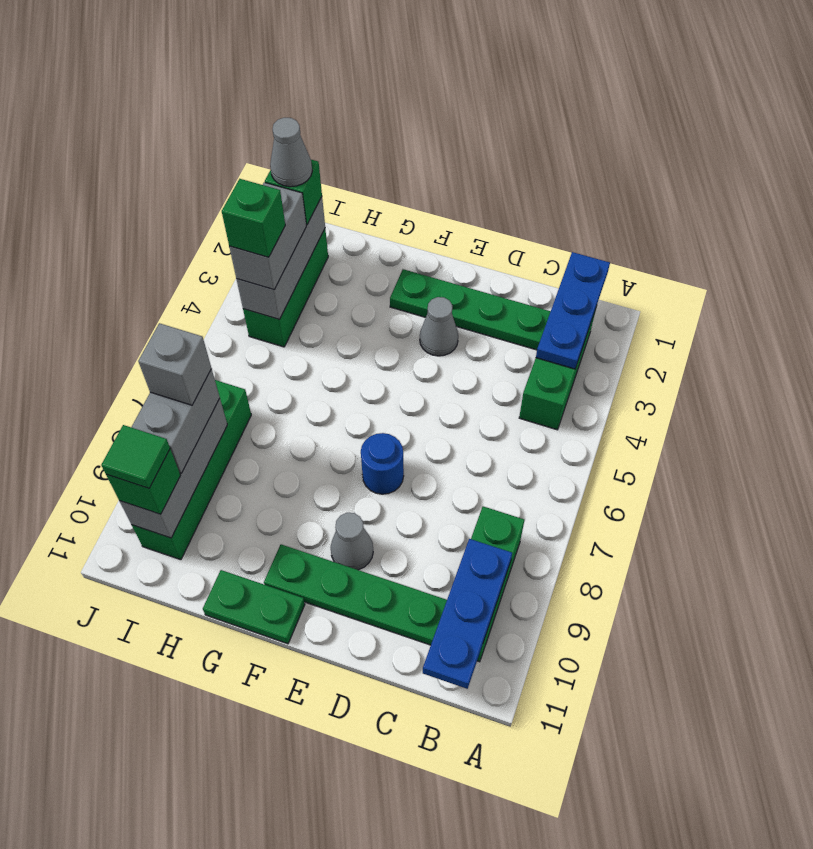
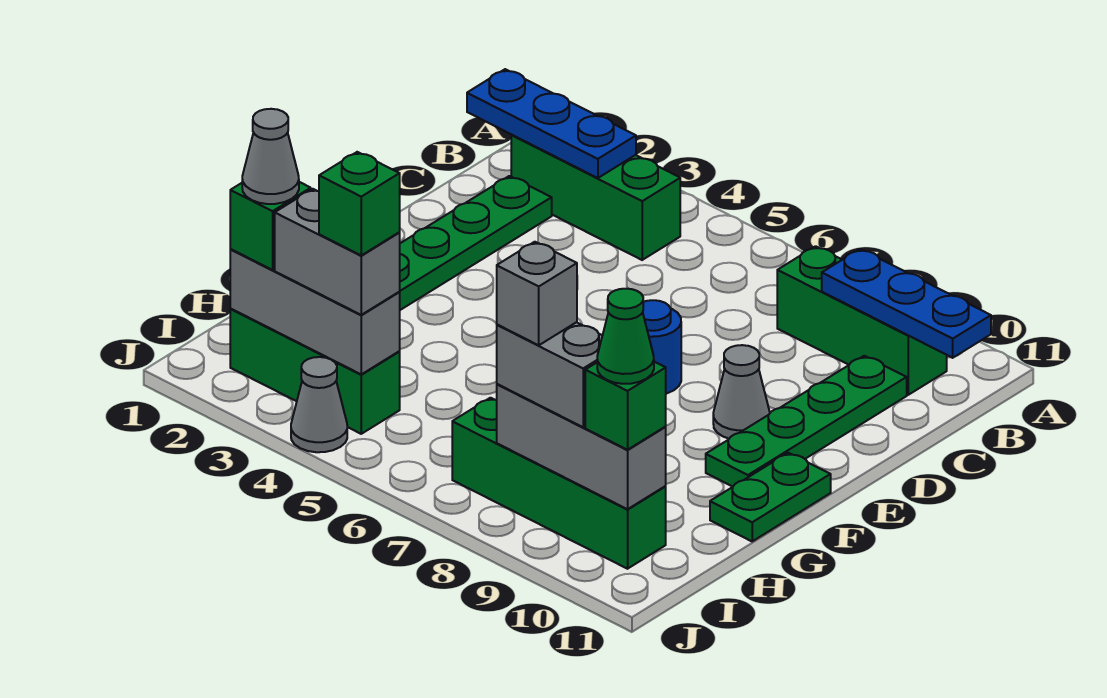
grey 1x1 cone [420,297,458,356] -> grey 1x1 cone moved to [291,357,347,452]
green 1x1 tile [101,425,170,488] -> green 1x1 cone [597,289,654,384]

